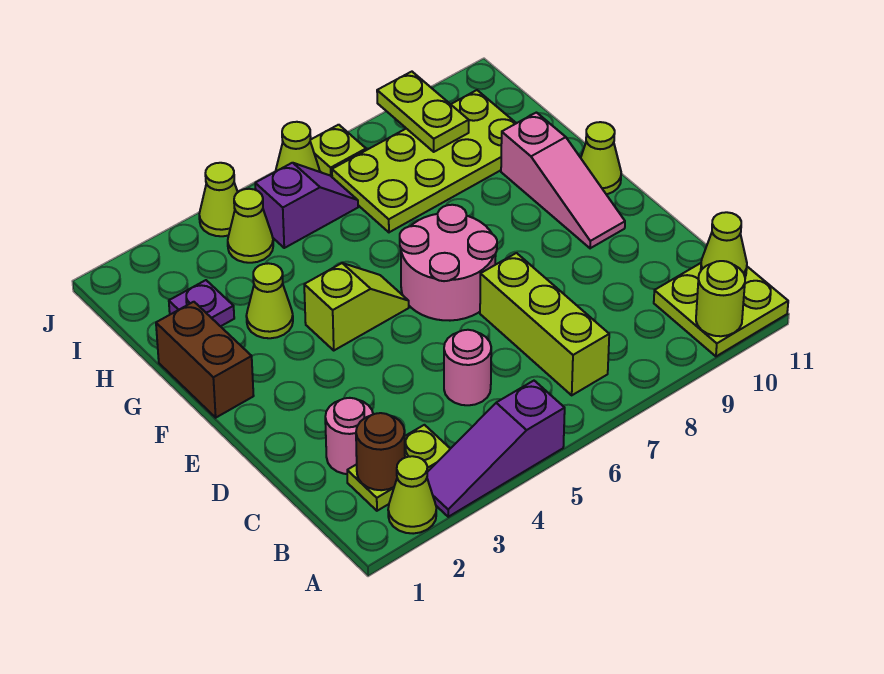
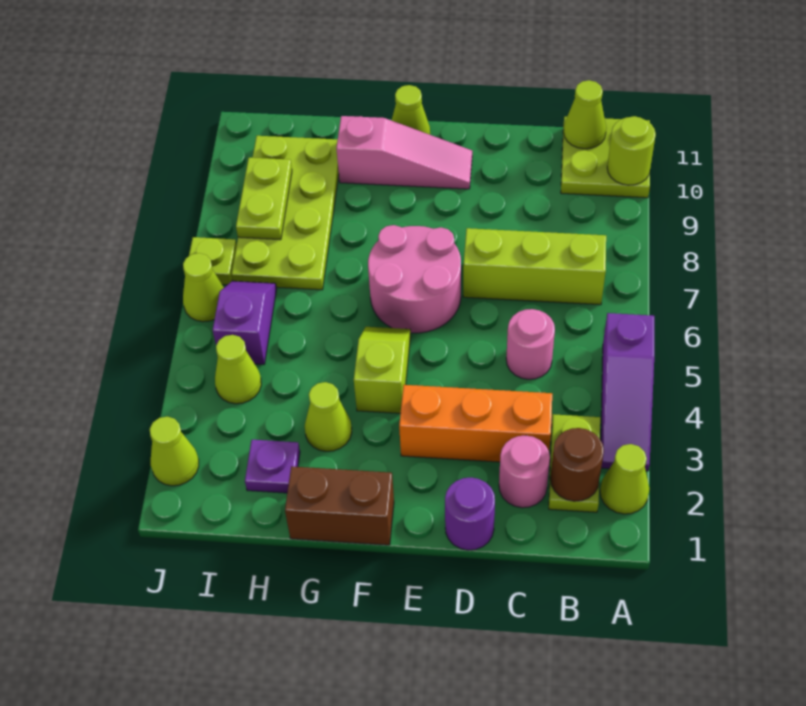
none -> orange 1x3 brick [399,385,552,462]
none -> purple 1x1 round brick [445,477,495,550]
lime 1x2 plate [377,72,469,152] -> lime 1x2 plate turned to [236,158,292,240]
lime 1x1 cone [199,163,238,236] -> lime 1x1 cone moved to [150,417,199,486]

